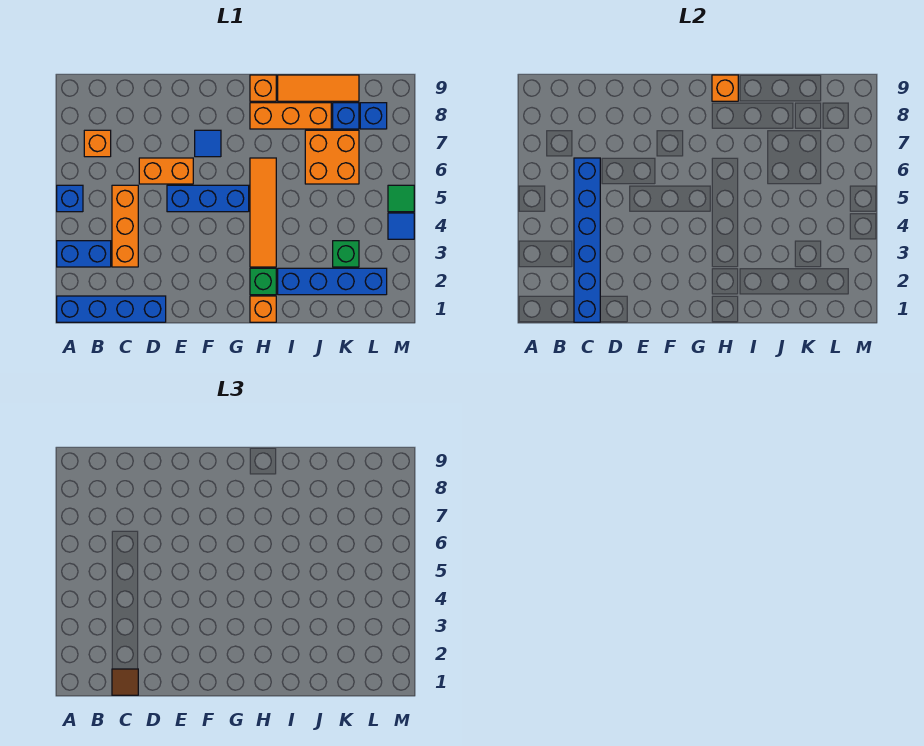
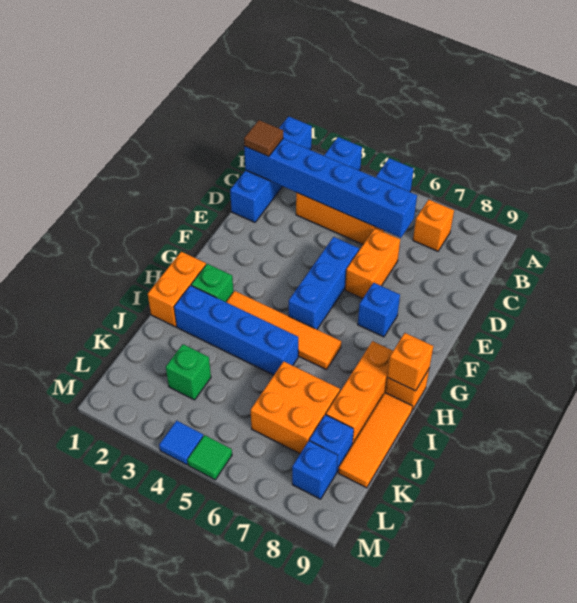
blue 1x1 tile [195,130,221,157] -> blue 1x1 brick [358,283,400,337]
orange 1x1 brick [250,296,276,322] -> orange 1x2 brick [148,252,206,327]
blue 1x4 brick [278,268,387,295] -> blue 1x4 brick turned to [174,285,298,375]

